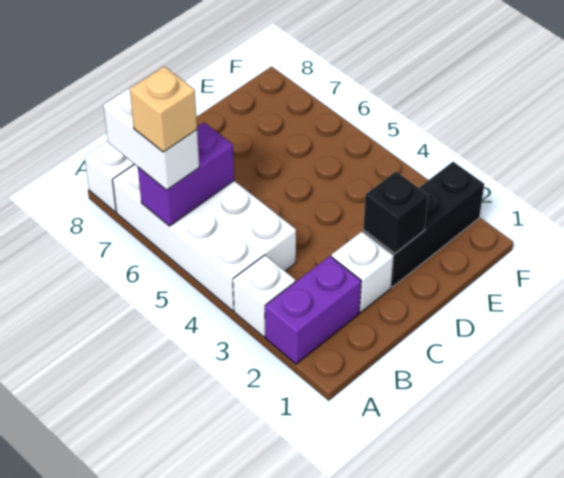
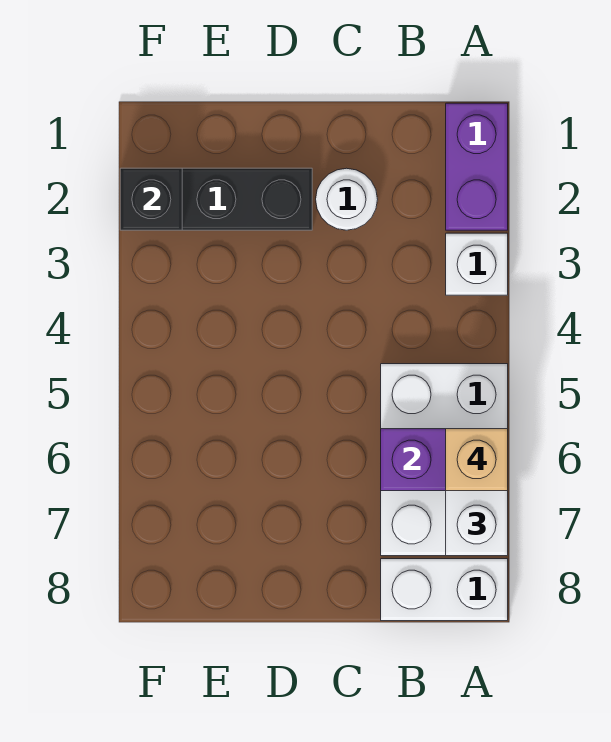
purple 1x2 brick [265,256,361,364] -> purple 1x2 brick turned to [446,103,508,230]
white 2x4 brick [113,164,296,311] -> white 2x3 brick [381,364,508,556]
white 1x1 brick [331,232,393,312] -> white 1x1 round brick [316,168,378,230]
black 1x1 brick [363,172,428,254] -> black 1x1 brick moved to [120,168,182,230]

